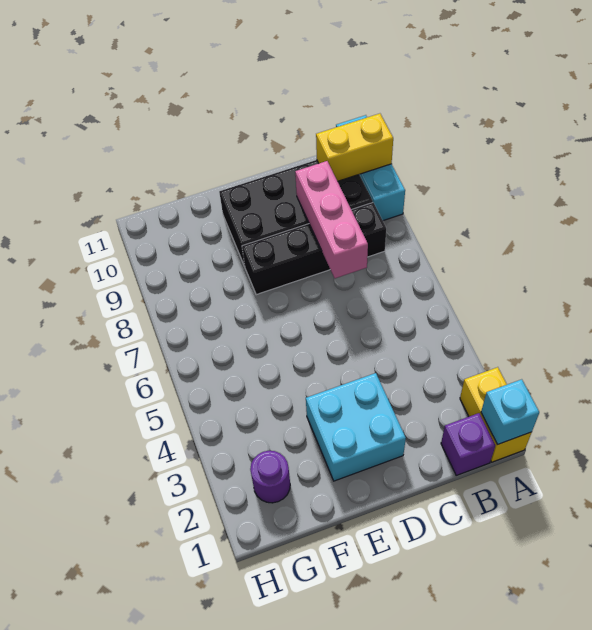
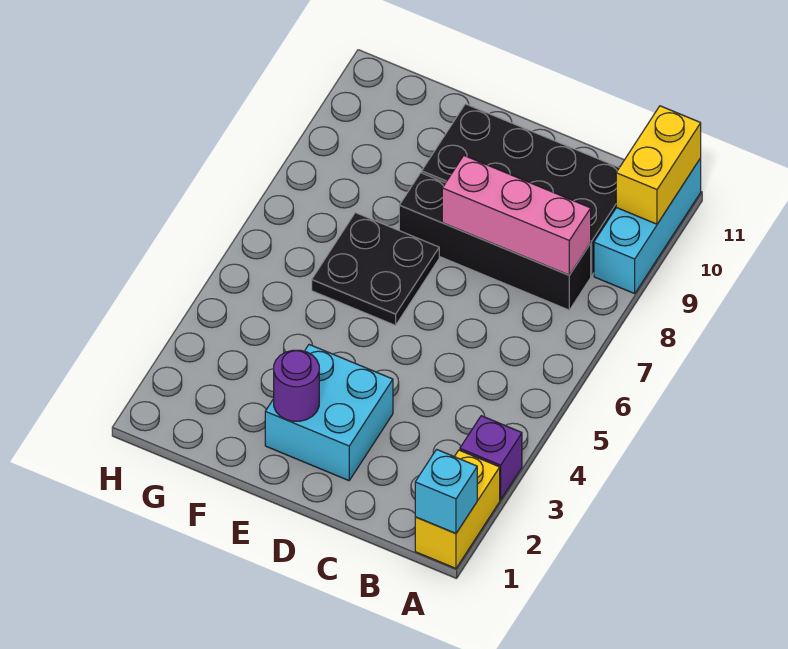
yellow 1x2 brick [316,114,393,181] -> yellow 1x2 brick turned to [616,106,701,224]
purple 1x1 brick [441,413,495,475] -> purple 1x1 brick moved to [460,416,522,500]
pink 1x3 brick [295,161,368,278] -> pink 1x3 brick turned to [442,156,591,275]
none -> black 2x2 plate [312,213,439,325]
purple 1x1 round brick [250,451,290,503] -> purple 1x1 round brick moved to [274,350,319,421]

